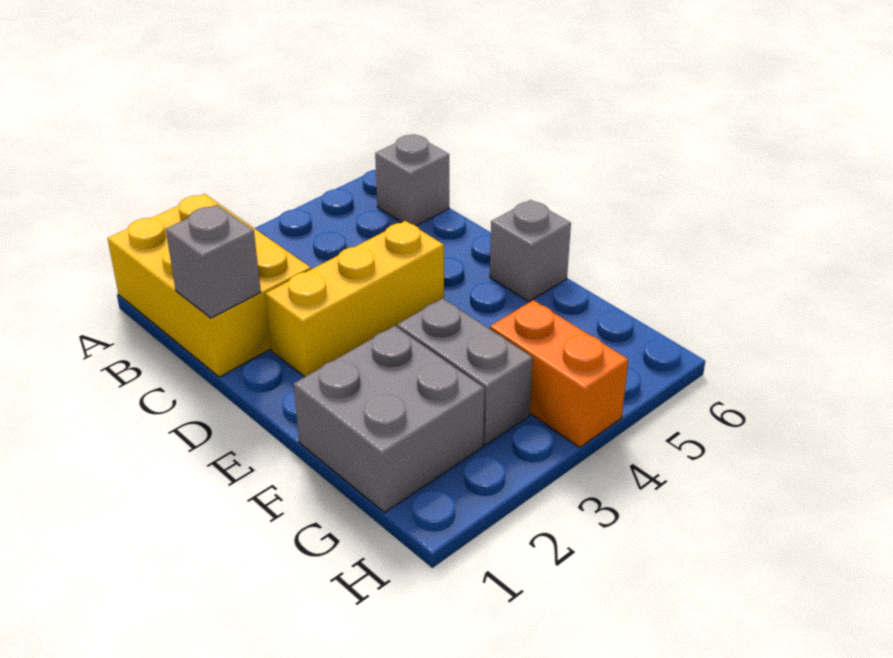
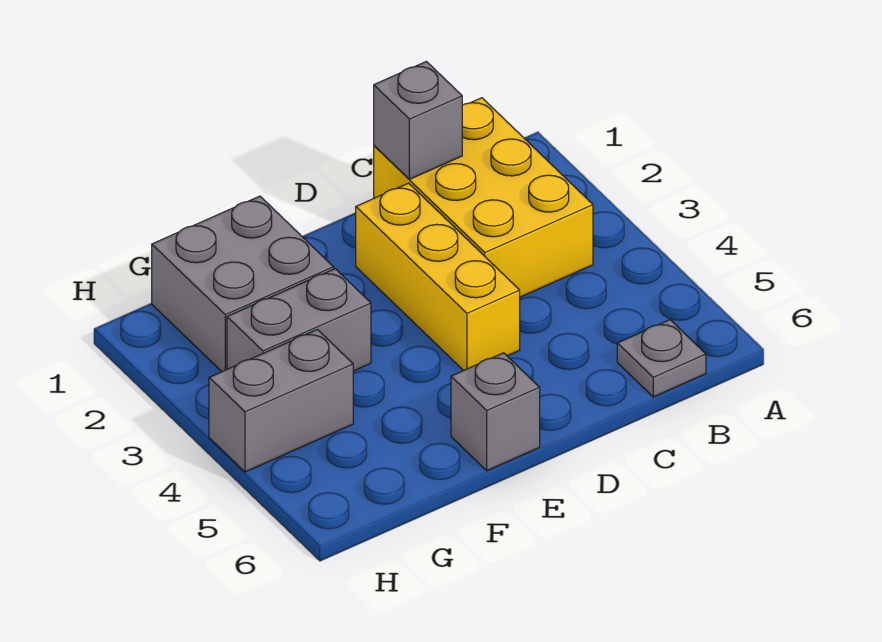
yellow 2x3 brick [107,194,311,377] -> yellow 2x3 brick turned to [374,98,593,297]
grey 1x1 brick [375,135,449,226] -> grey 1x1 plate [617,320,706,397]
orange 1x2 brick [490,300,628,448] -> grey 1x2 brick [209,330,353,472]

